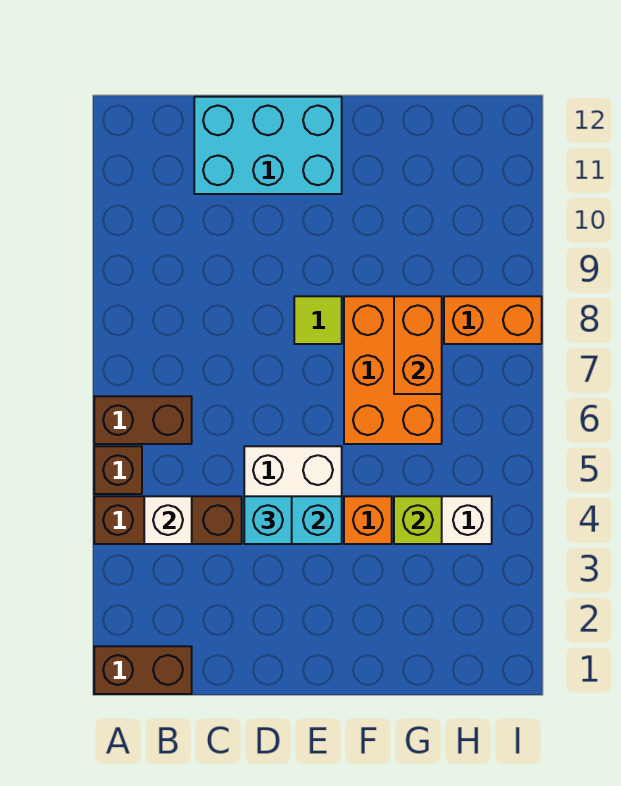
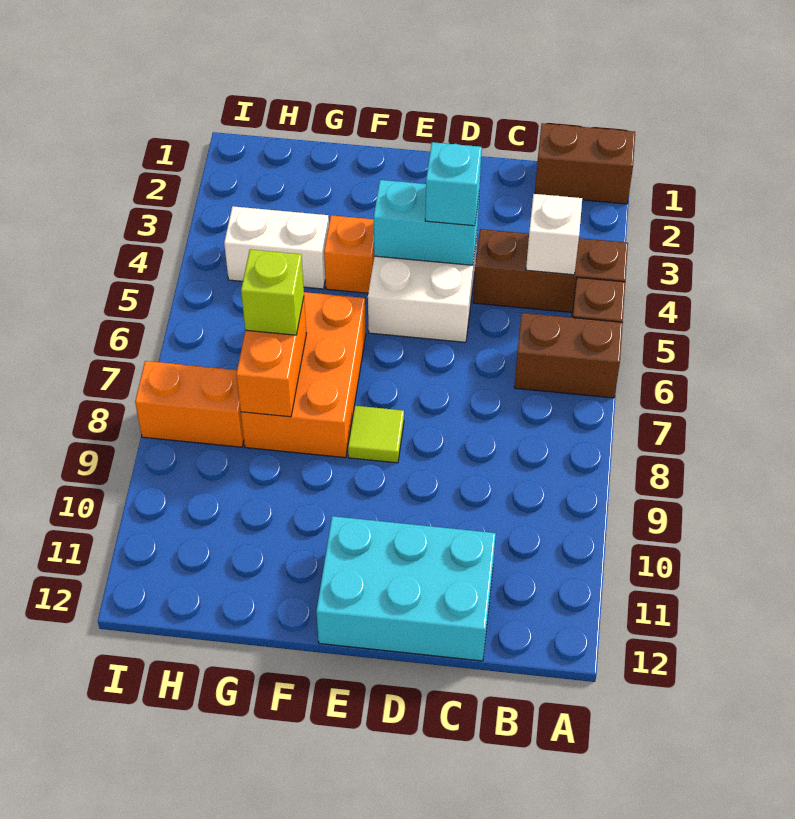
lime 1x1 brick [394,496,442,544] -> lime 1x1 brick moved to [241,249,304,335]

